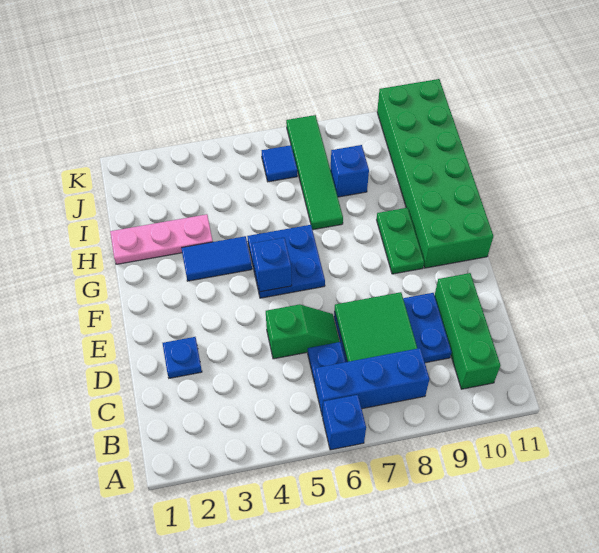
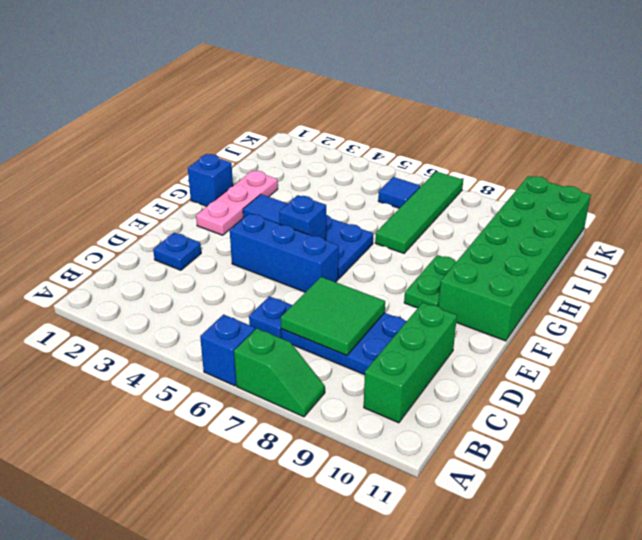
blue 1x3 brick [315,348,429,416] -> blue 1x3 brick moved to [230,213,339,292]
green 1x2 slope [266,305,340,359] -> green 1x2 slope moved to [234,328,325,417]
pink 1x3 plate [110,214,213,264] -> pink 1x3 plate turned to [196,171,278,235]
blue 1x1 brick [331,145,369,197] -> blue 1x1 brick moved to [188,154,233,206]

